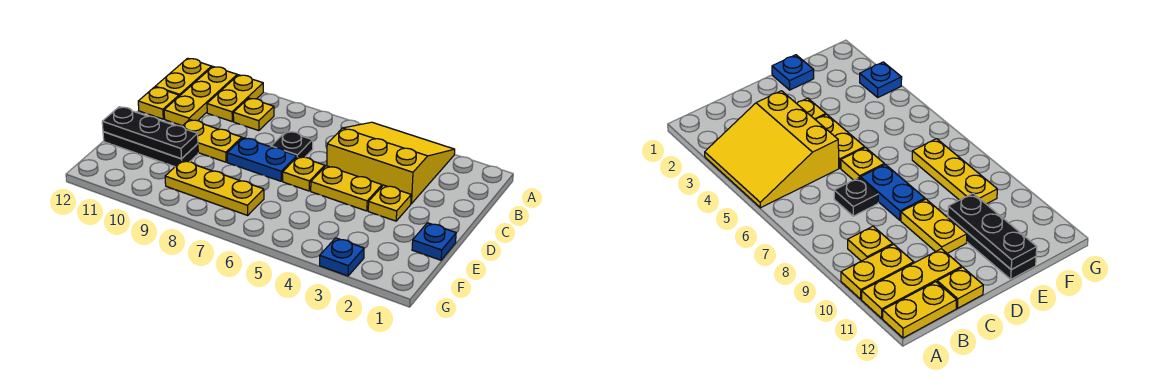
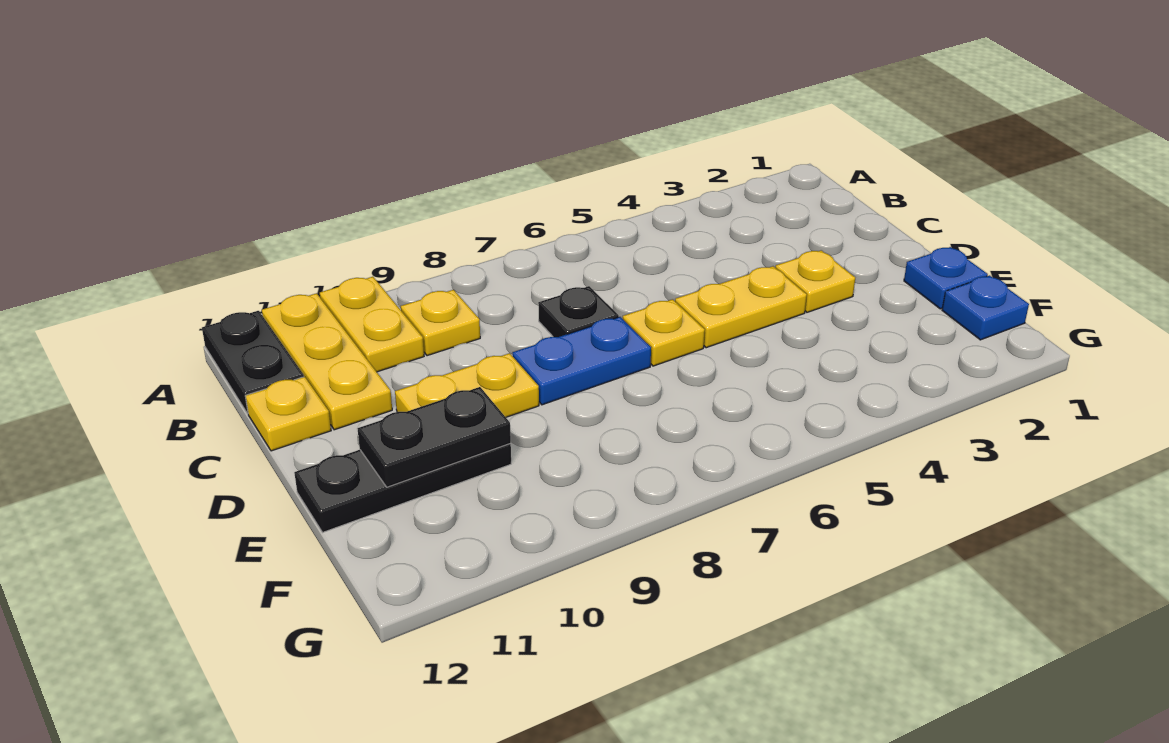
yellow 3x3 slope [327,122,455,204] -> none
yellow 1x2 plate [155,58,212,96] -> black 1x2 plate [202,311,304,414]
black 1x3 plate [102,107,198,159] -> black 1x2 plate [358,387,511,487]
yellow 1x3 plate [165,161,264,215] -> none
blue 1x1 plate [320,238,364,276] -> blue 1x1 plate moved to [942,275,1029,340]

